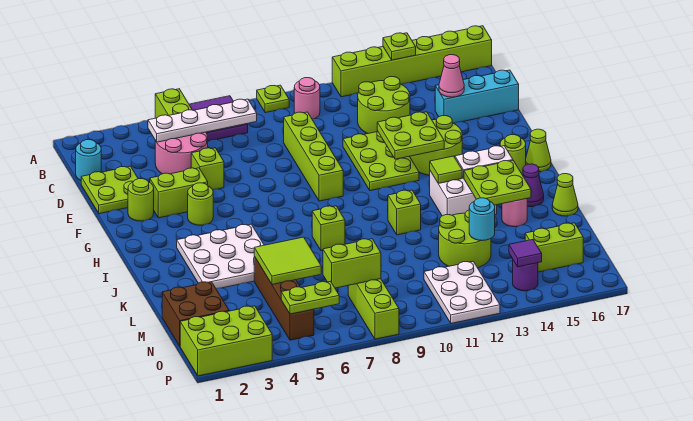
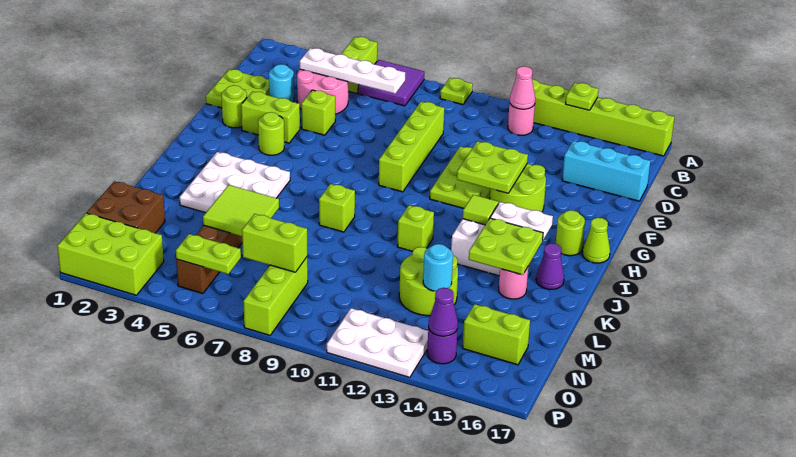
pink 1x1 round brick [294,78,320,119] -> pink 1x1 round brick moved to [508,103,535,135]
cyan 1x1 round brick [76,140,101,180] -> cyan 1x1 round brick moved to [269,64,294,102]
lime 2x2 round brick [358,77,410,134] -> none
pink 1x1 cone [439,55,464,97] -> pink 1x1 cone moved to [510,66,535,109]
lime 1x1 cone [552,174,578,216] -> none
white 2x3 plate [424,261,500,323] -> white 2x3 plate turned to [327,308,428,377]
purple 1x1 tile [509,240,542,267] -> purple 1x1 cone [428,288,458,336]

